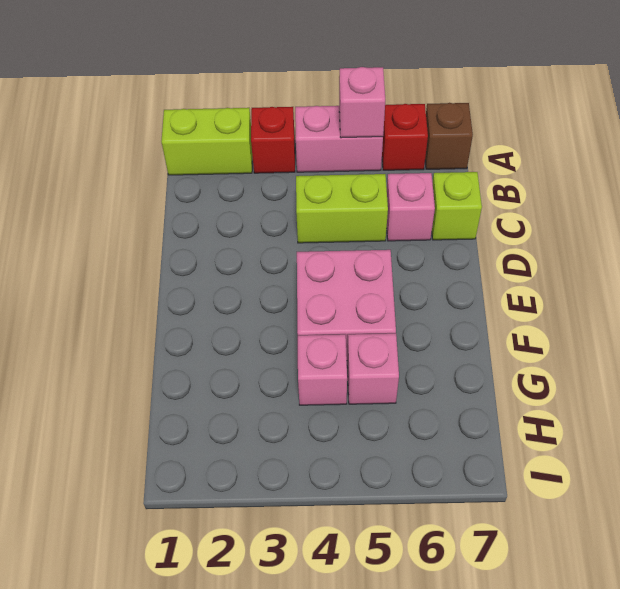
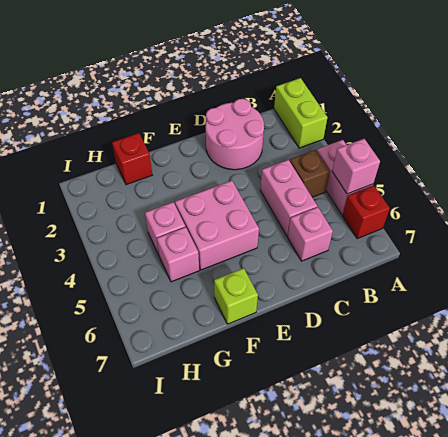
red 1x1 brick [251,107,295,173] -> red 1x1 brick moved to [112,133,152,185]
brown 1x1 brick [425,103,473,169] -> brown 1x1 brick moved to [290,150,330,197]
none -> pink 2x2 round brick [206,99,264,170]
lime 1x2 brick [296,174,388,243] -> pink 1x2 brick [260,160,317,236]
lime 1x1 brick [432,172,482,240] -> lime 1x1 brick moved to [214,268,258,324]

